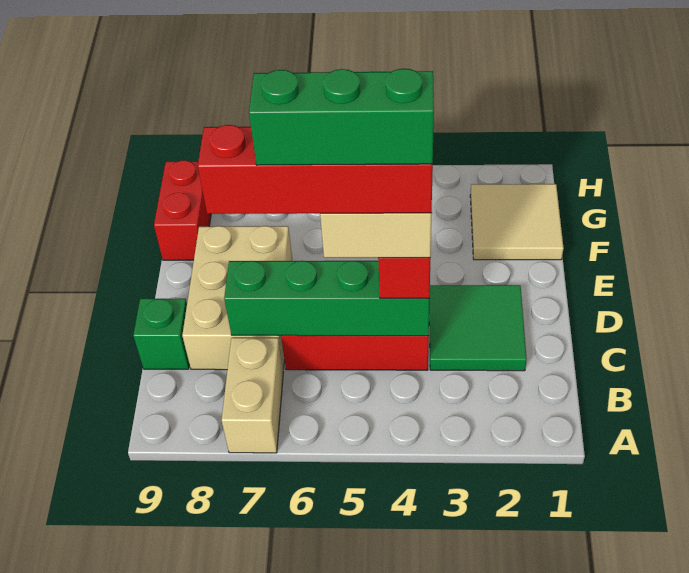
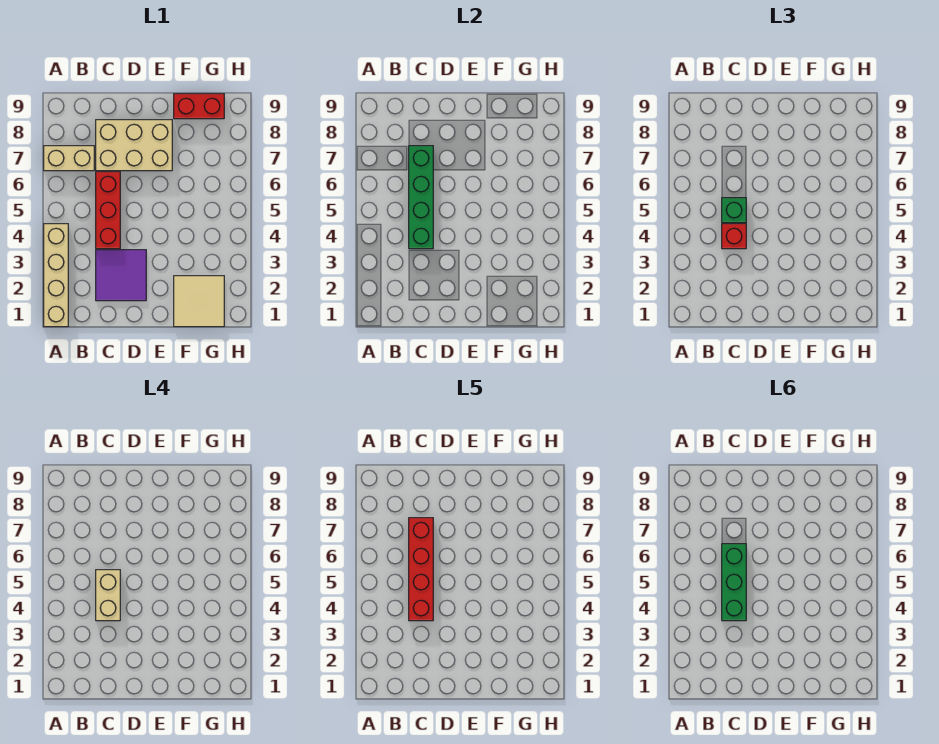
none -> tan 1x4 brick [44,224,68,327]
green 2x2 tile [429,285,527,371] -> purple 2x2 tile [96,250,146,301]
green 1x1 brick [133,299,189,369] -> green 1x1 brick moved to [722,198,746,223]

